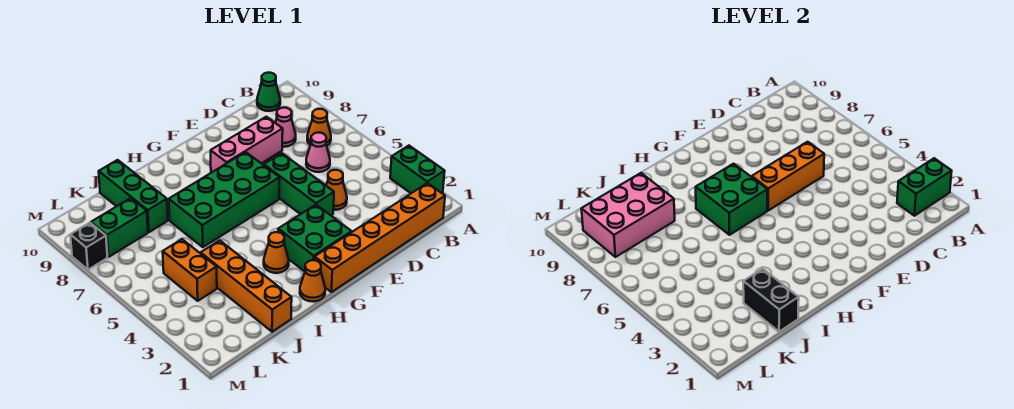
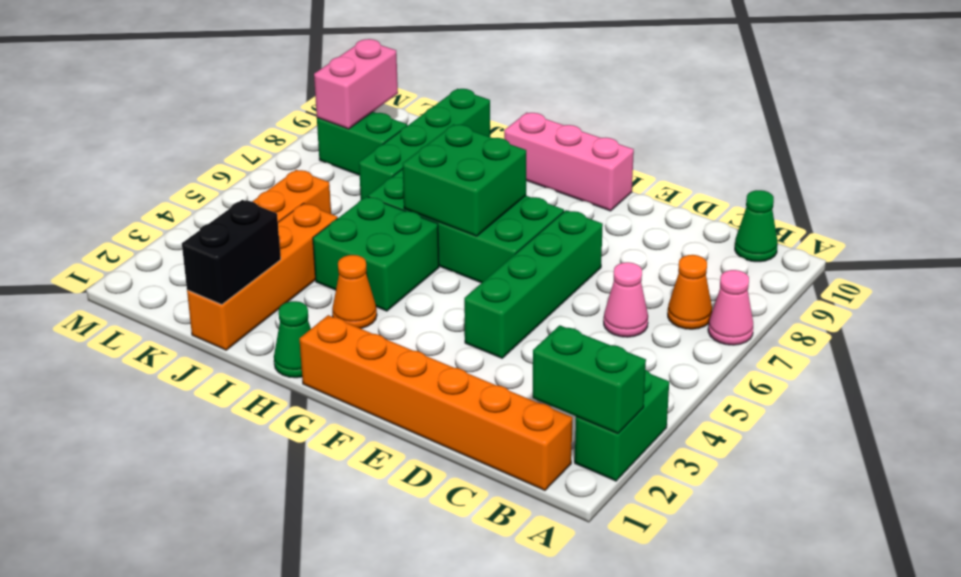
pink 1x1 cone [275,108,296,147] -> pink 1x1 cone moved to [708,270,753,345]
orange 1x1 cone [326,170,347,210] -> none
orange 1x3 brick [752,142,824,210] -> none
pink 1x3 brick [211,117,283,173] -> pink 1x3 brick moved to [504,113,634,211]
green 1x3 brick [264,153,334,215] -> green 1x4 brick [464,210,603,358]
green 2x2 brick [278,205,352,271] -> green 2x2 brick moved to [313,196,439,311]
orange 1x1 cone [300,260,325,302] -> green 1x1 cone [274,301,311,378]
green 1x3 brick [99,160,168,232] -> green 1x4 brick [359,89,490,200]
pink 2x3 brick [582,173,675,257] -> pink 1x2 brick [314,39,398,129]
black 1x1 brick [70,223,107,270] -> none

